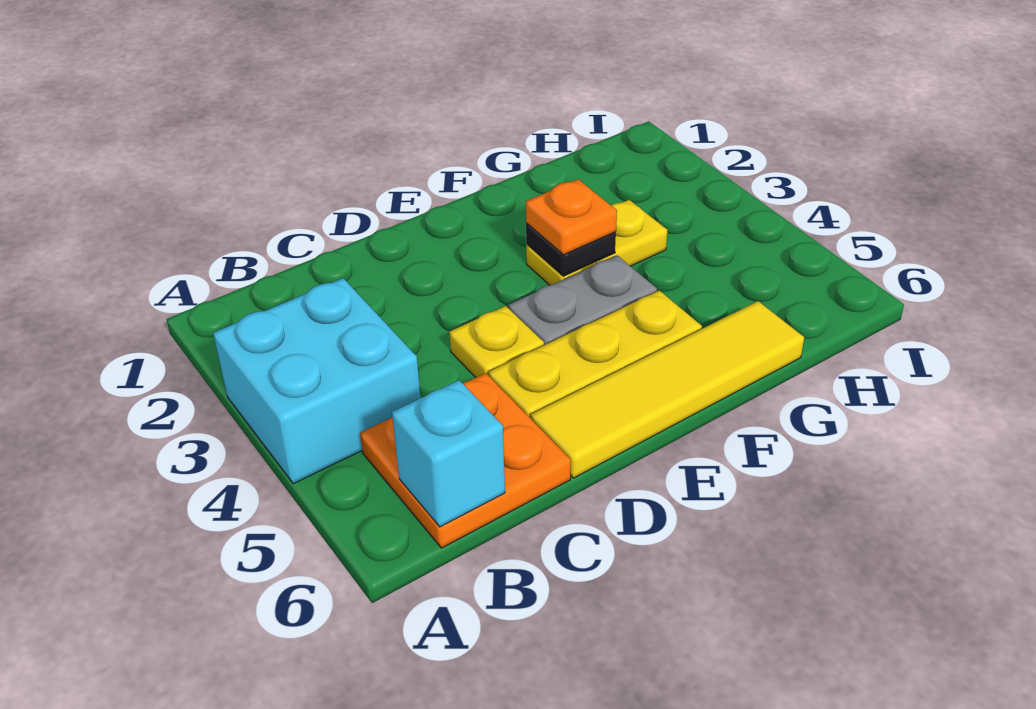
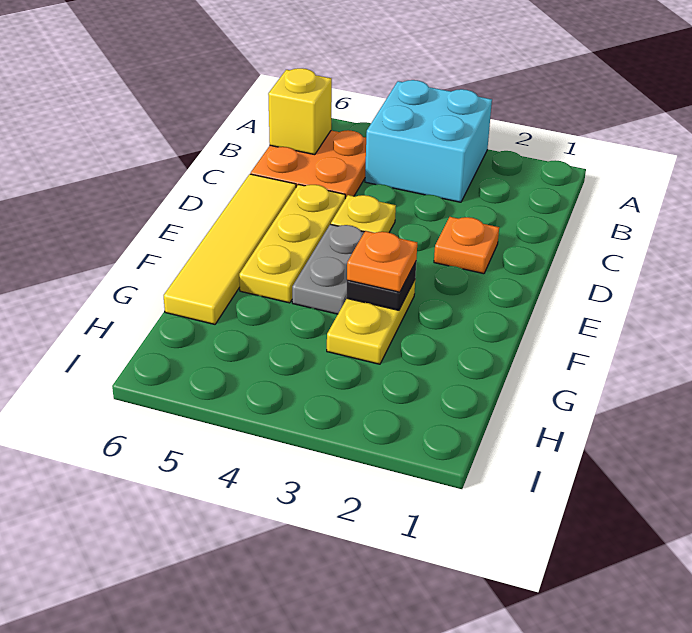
cyan 1x1 brick [392,380,505,527] -> yellow 1x1 brick [268,68,332,155]
none -> orange 1x1 plate [434,217,499,274]

